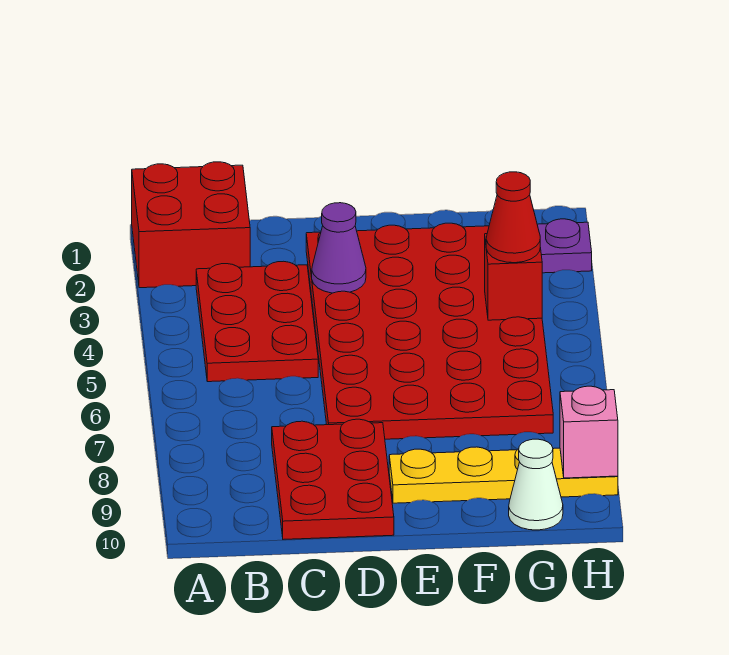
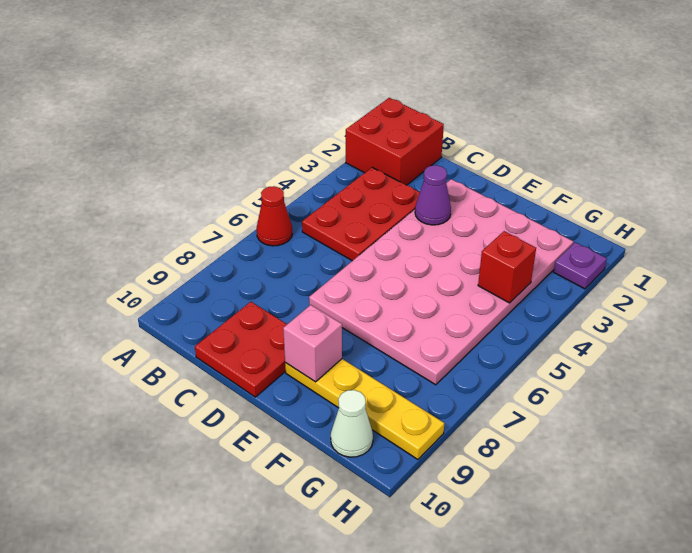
red 2x3 plate [272,419,394,539] -> red 2x2 plate [195,302,287,397]
red 4x6 plate [306,223,553,439] -> pink 4x6 plate [309,179,573,385]
red 1x1 cone [486,172,540,263] -> red 1x1 cone moved to [257,186,292,246]
pink 1x1 brick [560,386,618,478] -> pink 1x1 brick moved to [283,305,342,382]

